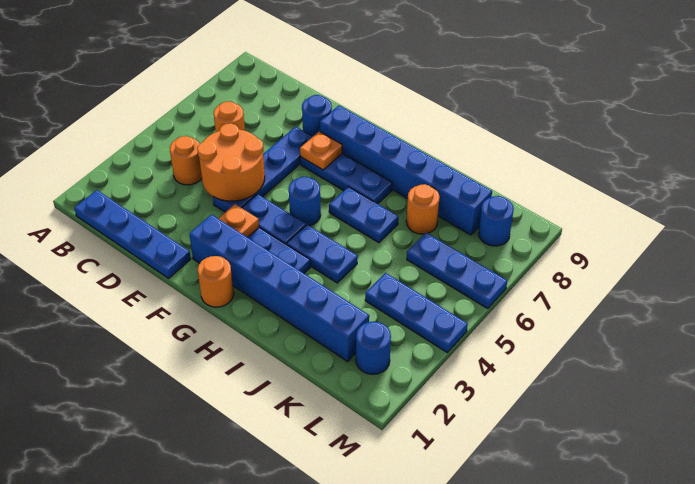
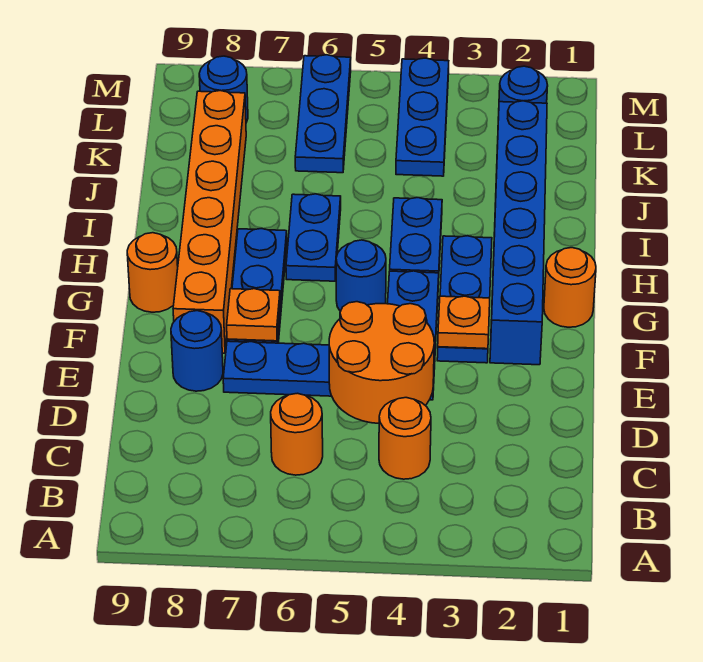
blue 1x4 plate [74,190,191,278] -> none
blue 1x6 brick [320,105,492,235] -> orange 1x6 brick [173,91,246,353]
orange 1x1 round brick [406,184,439,234] -> orange 1x1 round brick moved to [127,233,178,312]

